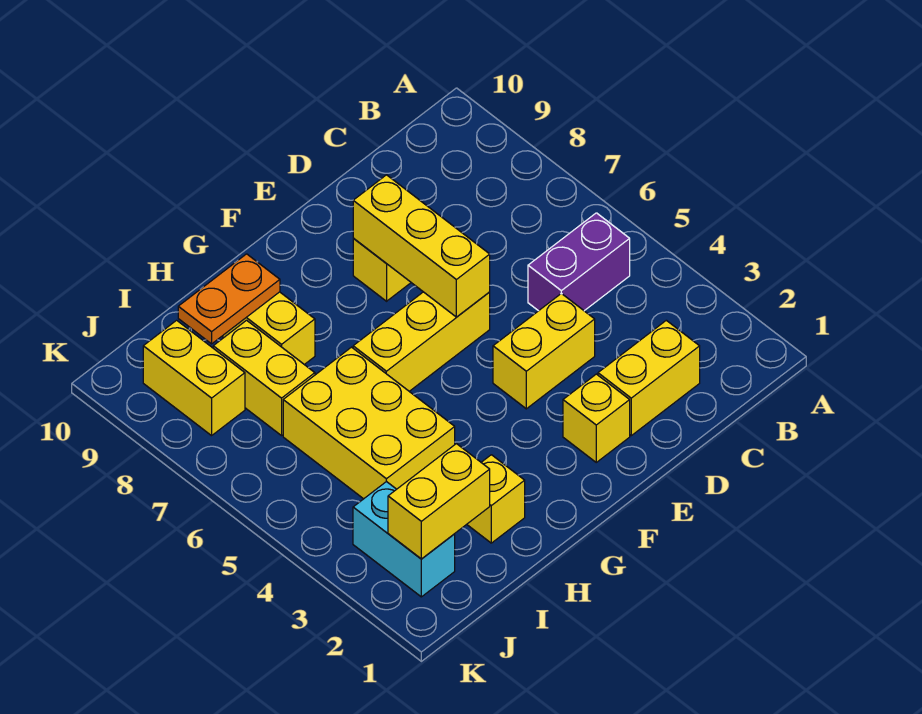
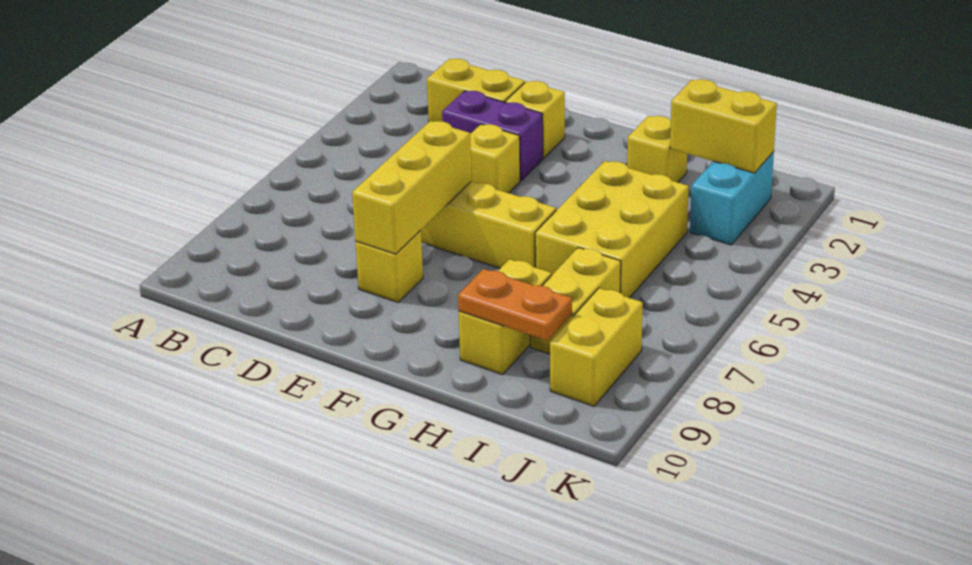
purple 1x2 brick [528,213,630,311] -> purple 1x2 brick moved to [442,91,543,181]
yellow 1x2 brick [493,293,595,409] -> yellow 1x1 brick [470,124,520,193]

